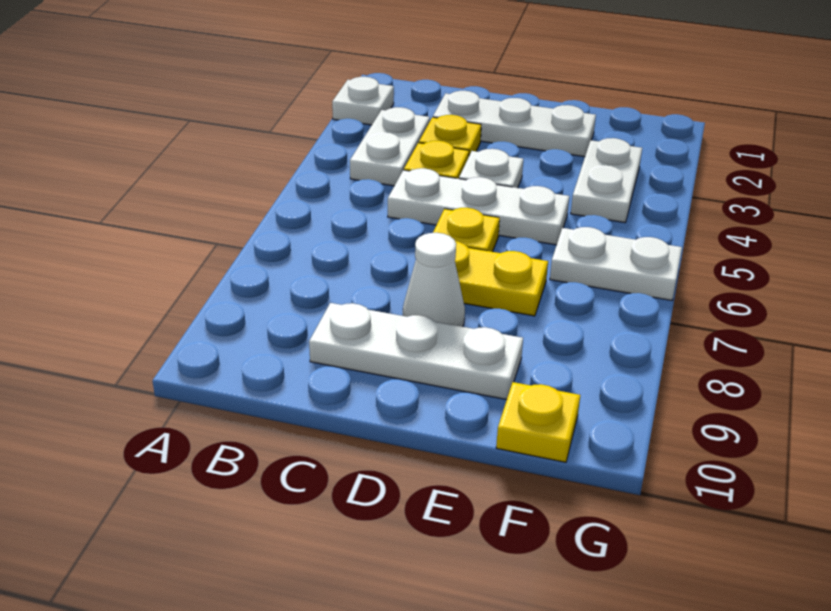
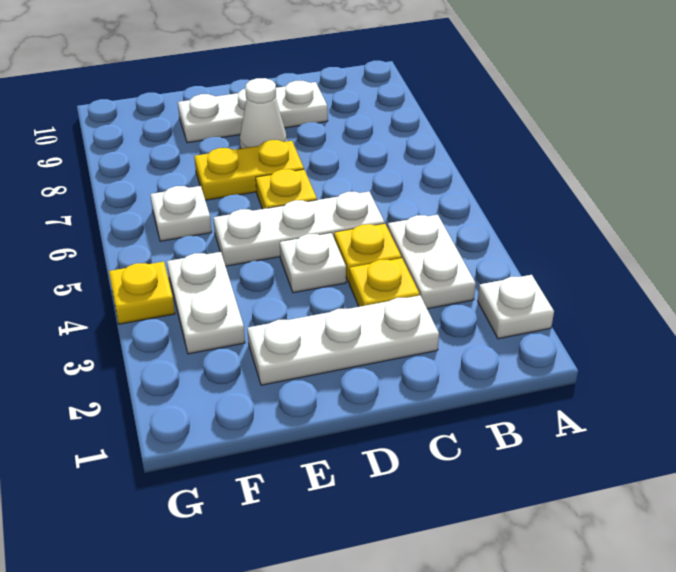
white 1x2 plate [550,227,682,300] -> white 1x1 plate [150,186,212,241]
yellow 1x1 plate [496,382,580,462] -> yellow 1x1 plate moved to [109,262,175,324]

